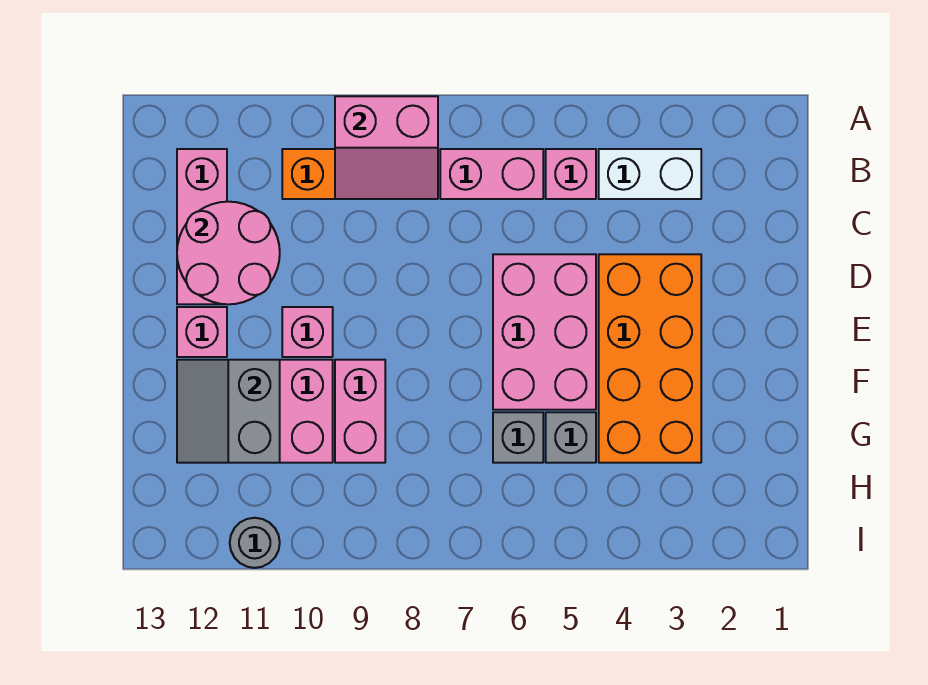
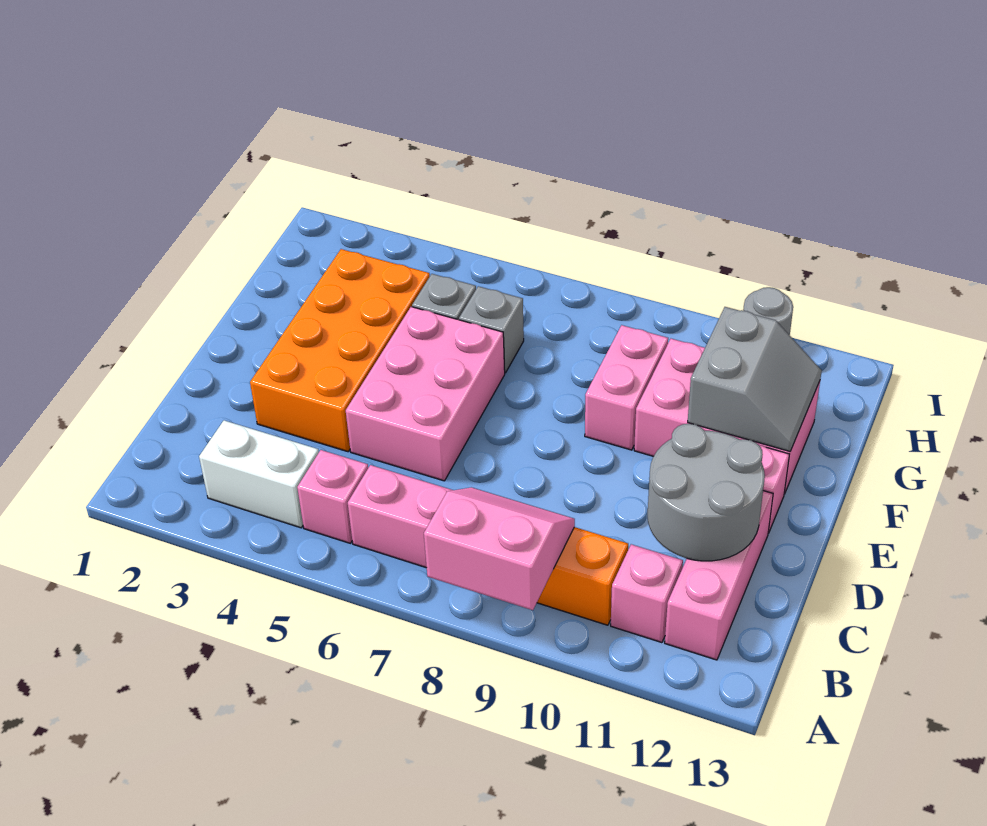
pink 2x2 round brick [177,202,280,304] -> grey 2x2 round brick [648,424,765,561]
pink 1x1 brick [282,307,333,357] -> pink 1x1 brick moved to [611,544,683,643]

